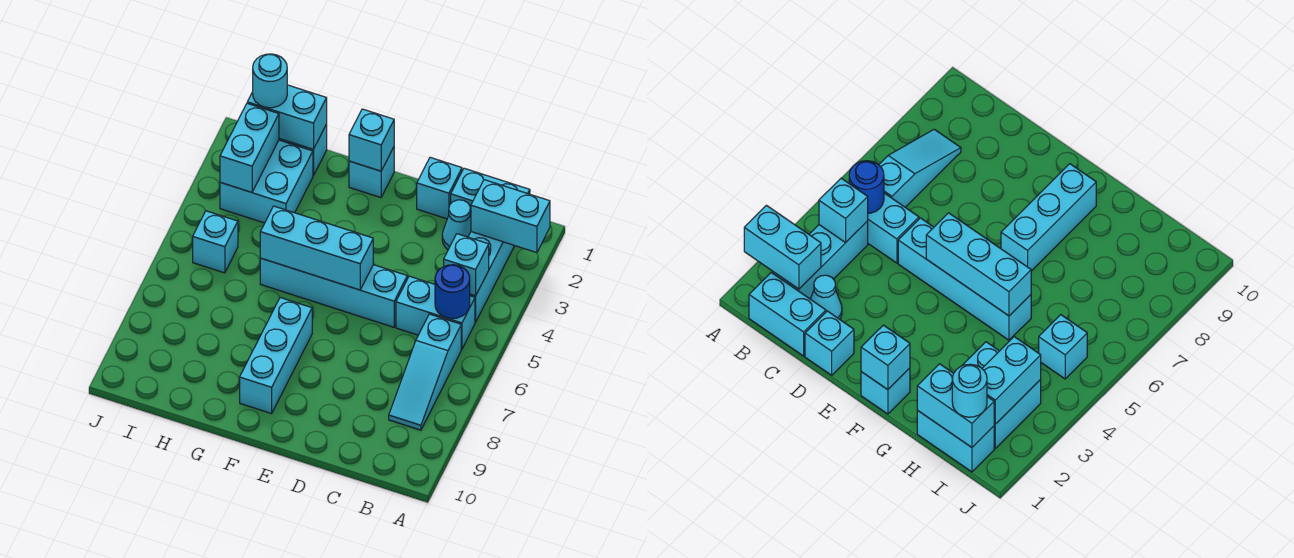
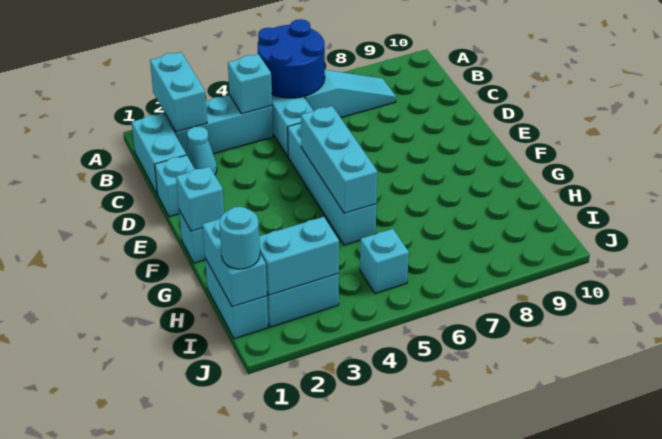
blue 1x1 round brick [435,265,470,319] -> blue 2x2 round brick [258,19,325,98]
cyan 1x3 brick [240,298,312,414] -> none

